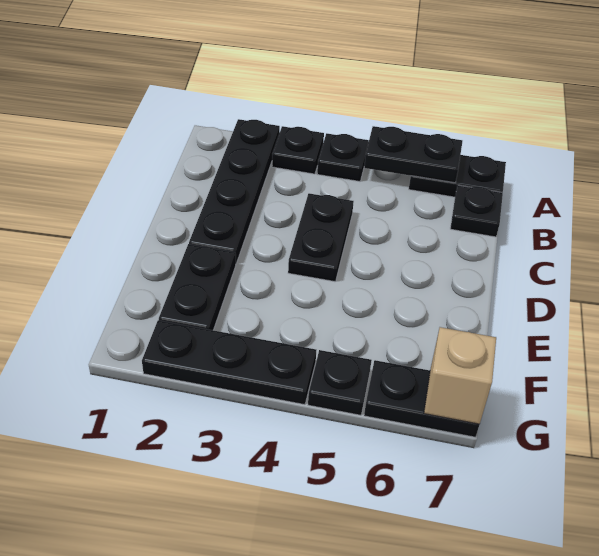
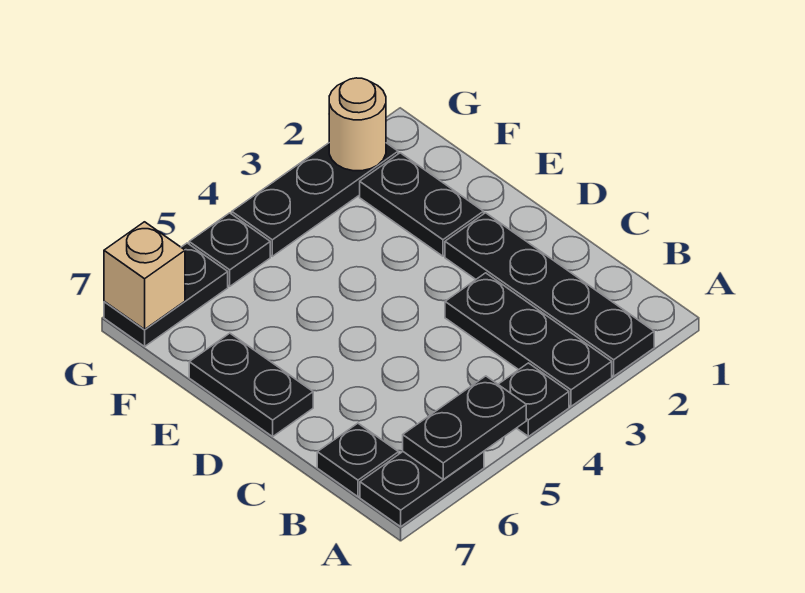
black 1x1 plate [272,126,324,174] -> black 1x3 plate [445,273,612,406]
black 1x2 plate [288,193,354,282] -> black 1x2 plate moved to [189,333,313,437]
none -> tan 1x1 round brick [329,78,386,171]

